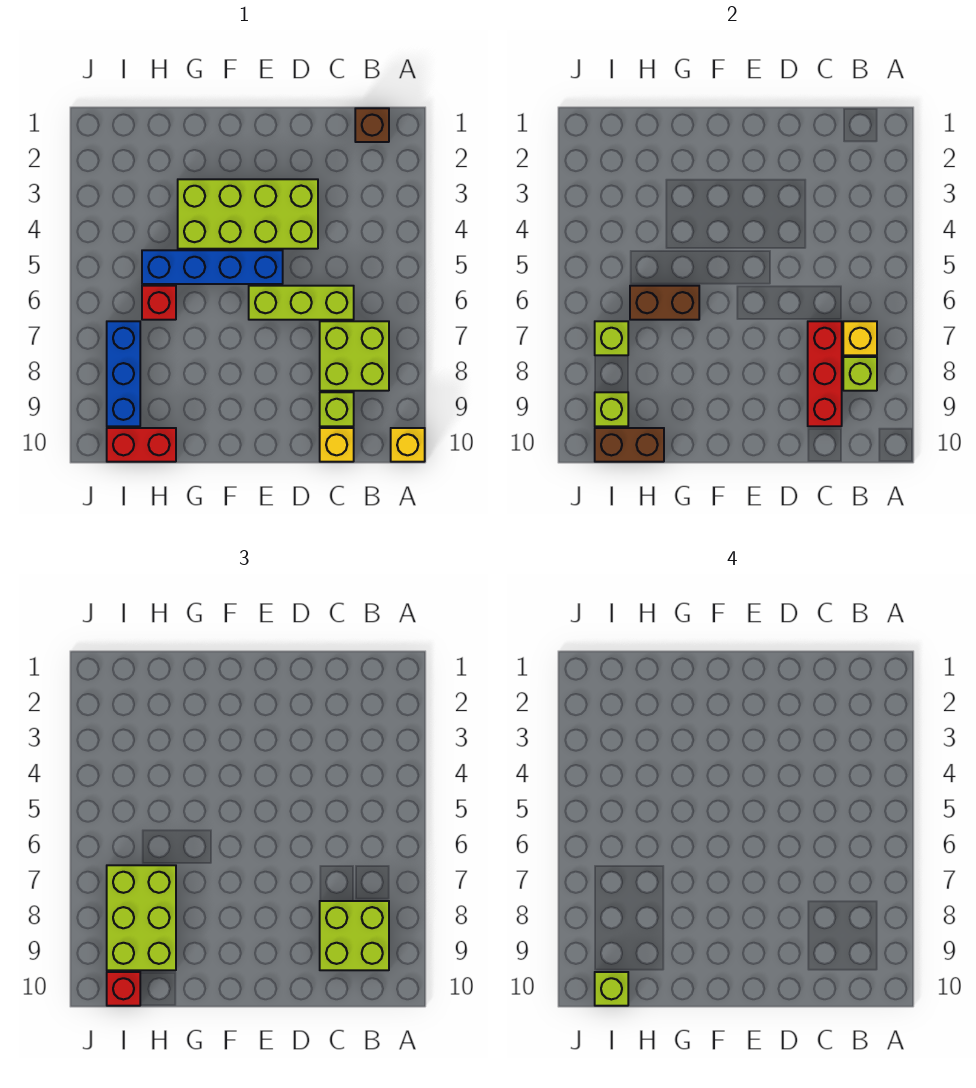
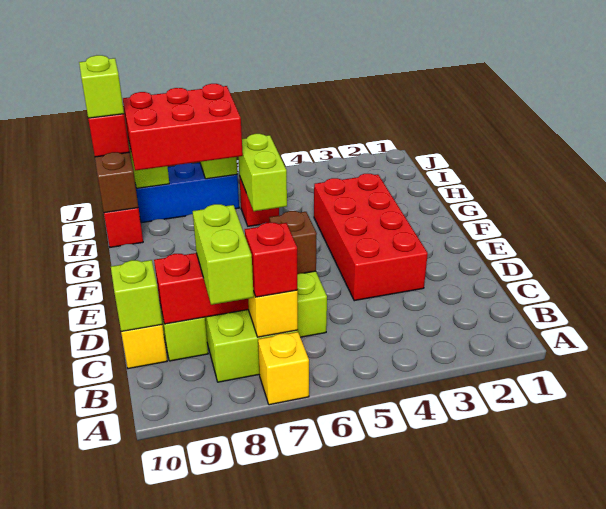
yellow 1x1 brick [391,428,425,462] -> yellow 1x1 brick moved to [258,332,309,405]
brown 1x1 brick [355,108,389,142] -> brown 1x1 brick moved to [269,211,317,274]
none -> red 1x1 brick [245,223,297,297]
lime 1x1 brick [843,357,877,391] -> lime 1x1 brick moved to [111,260,162,331]
lime 2x2 brick [320,901,389,970] -> lime 1x2 brick [193,204,254,305]
lime 2x4 brick [178,179,318,249] -> red 2x4 brick [314,174,428,301]
blue 1x4 brick [142,250,283,284] -> none
brown 1x2 brick [630,286,699,320] -> lime 1x2 brick [238,134,287,211]
lime 2x3 brick [107,865,176,970] -> red 2x3 brick [123,84,243,171]

